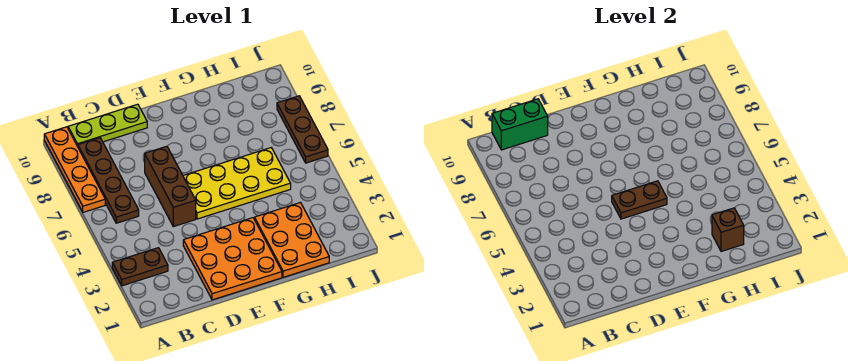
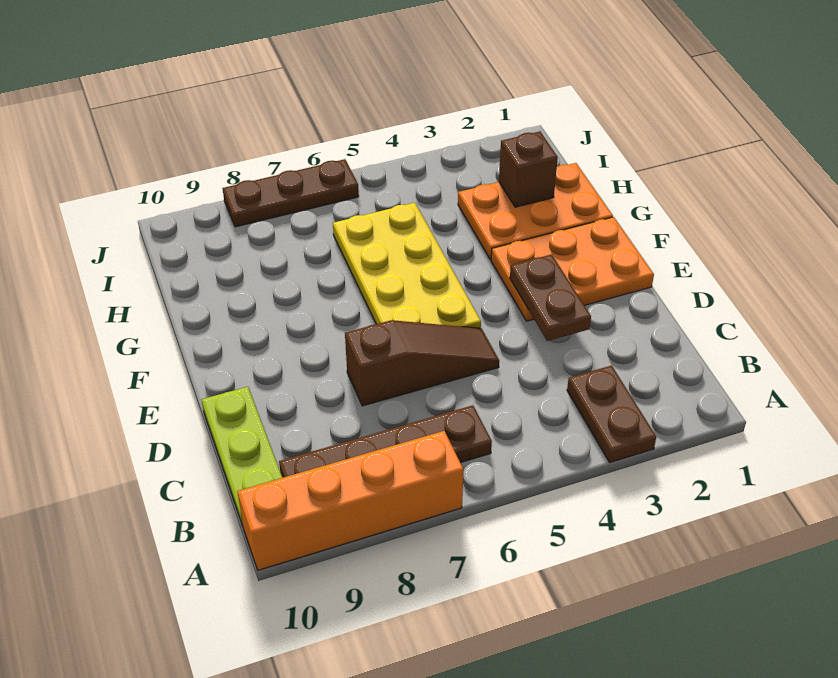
orange 1x4 plate [44,127,105,212] -> orange 1x4 brick [237,431,464,570]
green 1x2 brick [492,99,548,150] -> none
orange 3x3 plate [183,218,282,300] -> orange 2x3 plate [491,217,654,321]
brown 1x3 brick [145,146,196,227] -> brown 1x3 slope [345,320,499,406]
brown 1x2 plate [612,181,667,219] -> brown 1x2 plate moved to [510,254,591,341]

